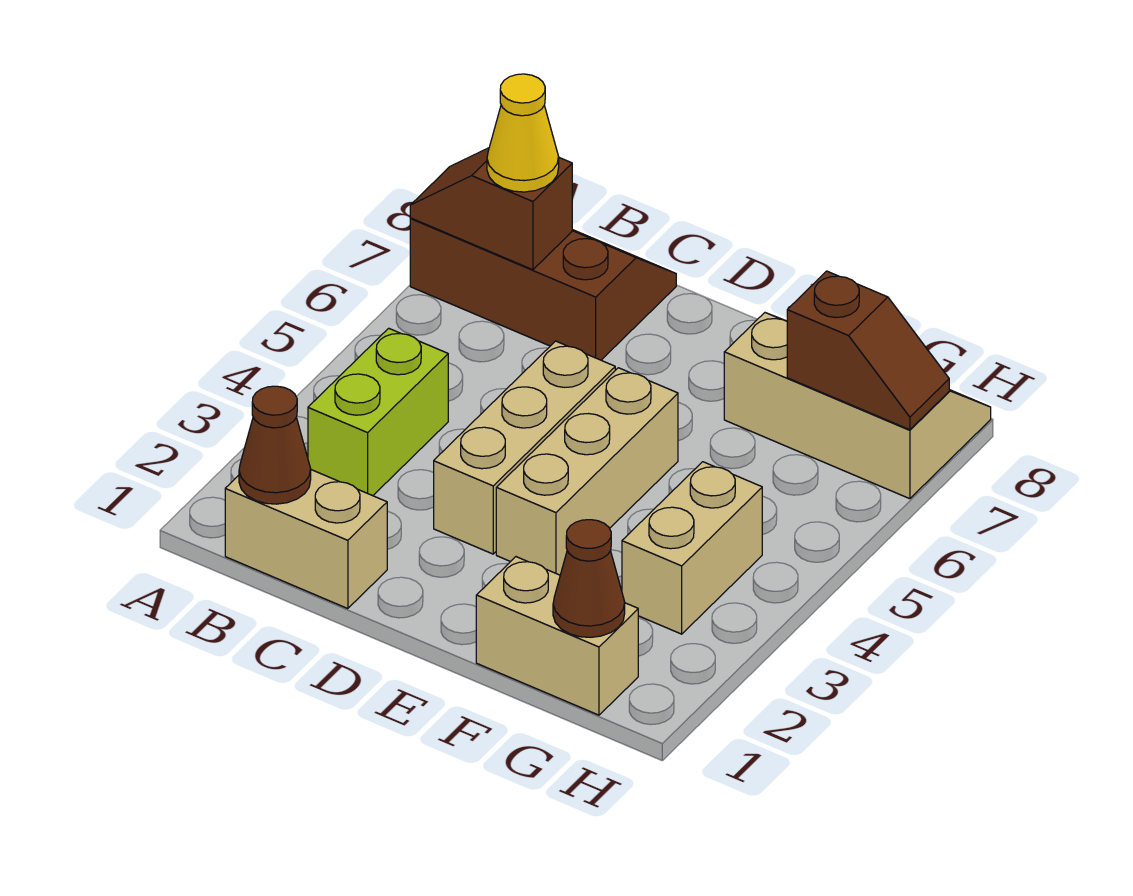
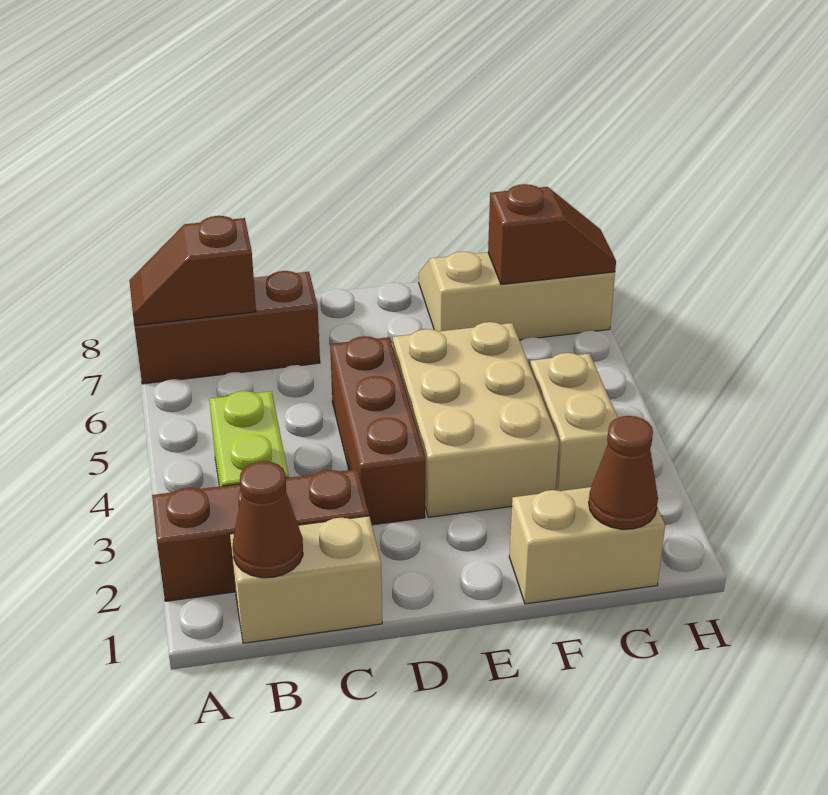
none -> brown 1x3 brick [152,469,369,601]
yellow 1x1 cone [487,74,559,192] -> none
tan 1x3 brick [434,341,615,554] -> brown 1x3 brick [330,336,425,525]
tan 1x3 brick [496,368,678,575] -> tan 2x3 brick [393,322,559,517]

